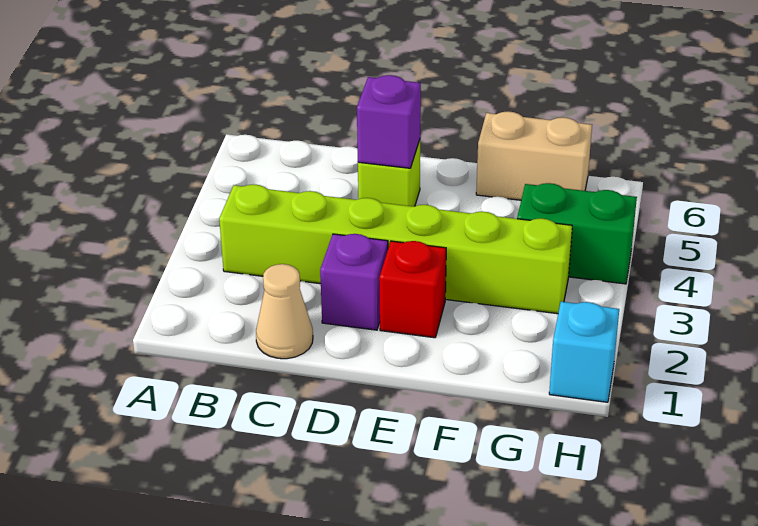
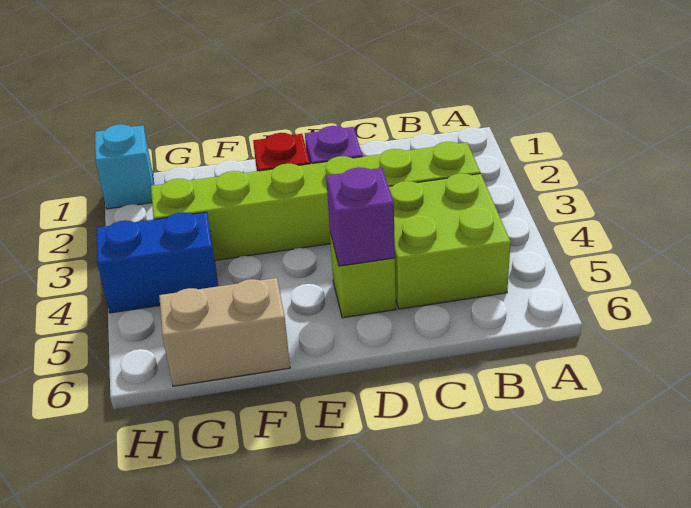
none -> lime 2x2 brick [389,173,511,309]
tan 1x1 cone [256,264,313,359] -> none
green 1x2 brick [517,183,637,284] -> blue 1x2 brick [97,212,218,313]

